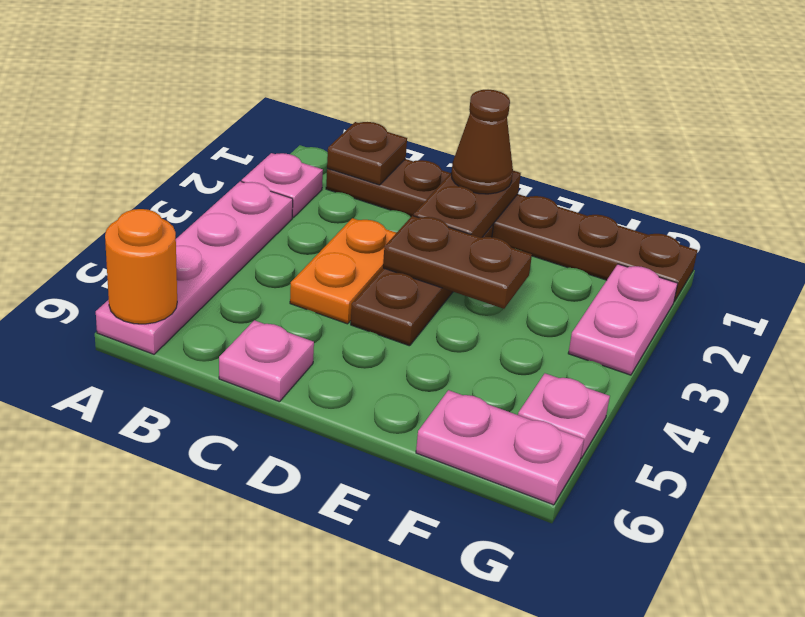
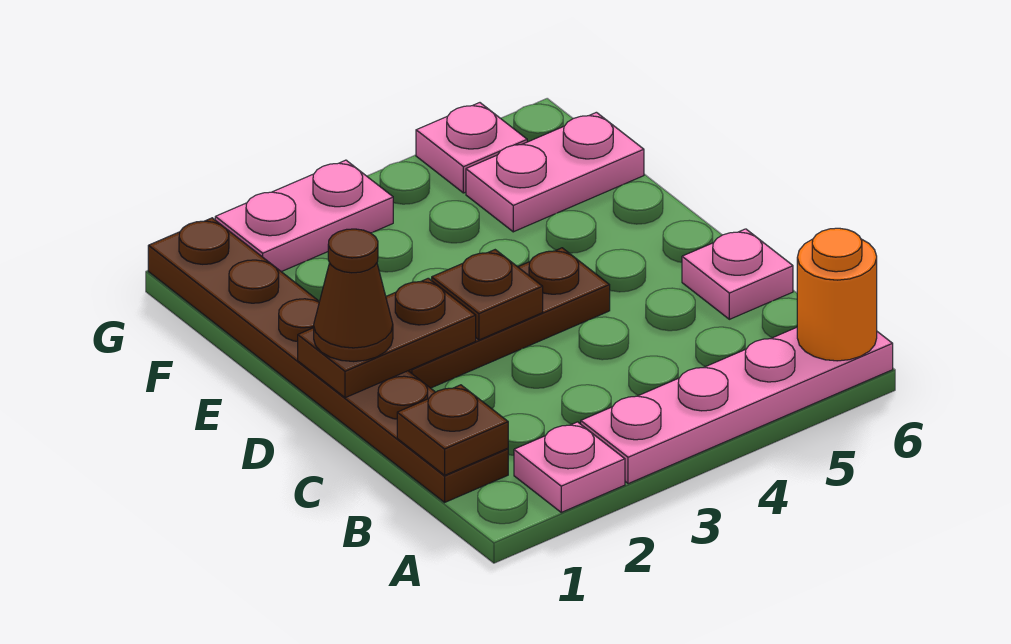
orange 1x2 plate [290,218,396,324] -> none
brown 1x2 plate [383,216,532,309] -> brown 1x1 plate [432,250,543,340]
pink 1x2 plate [416,390,584,505] -> pink 1x2 plate turned to [466,112,644,232]

